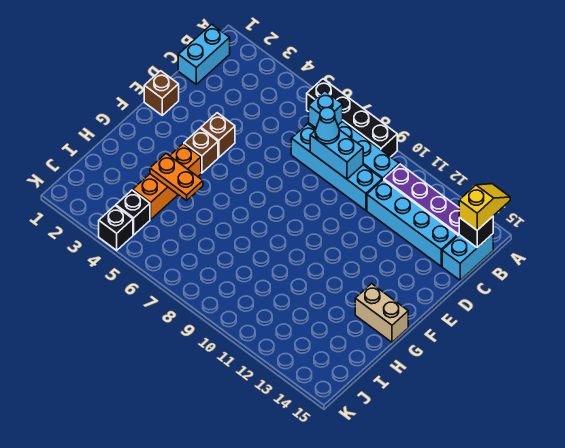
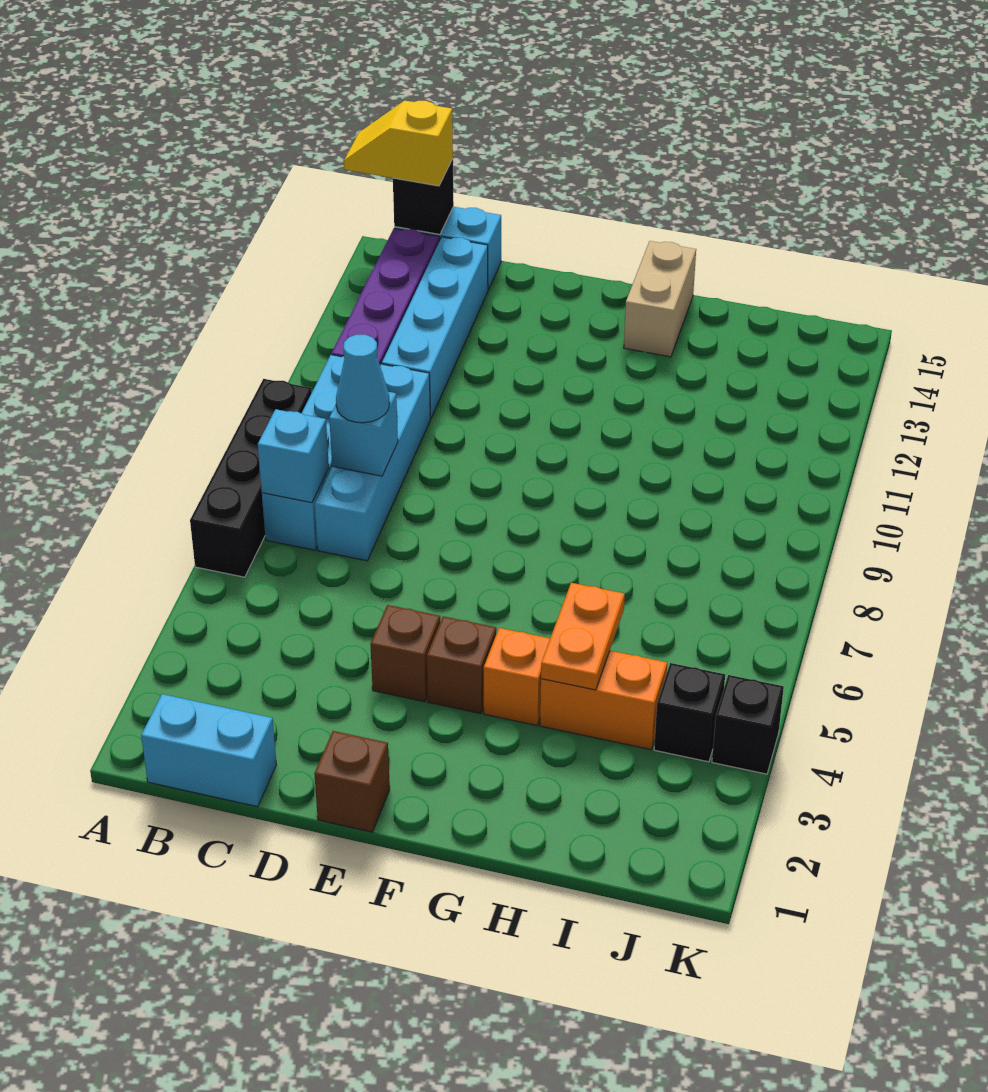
cyan 1x2 brick [310,130,363,179] -> cyan 1x1 brick [329,392,398,476]

